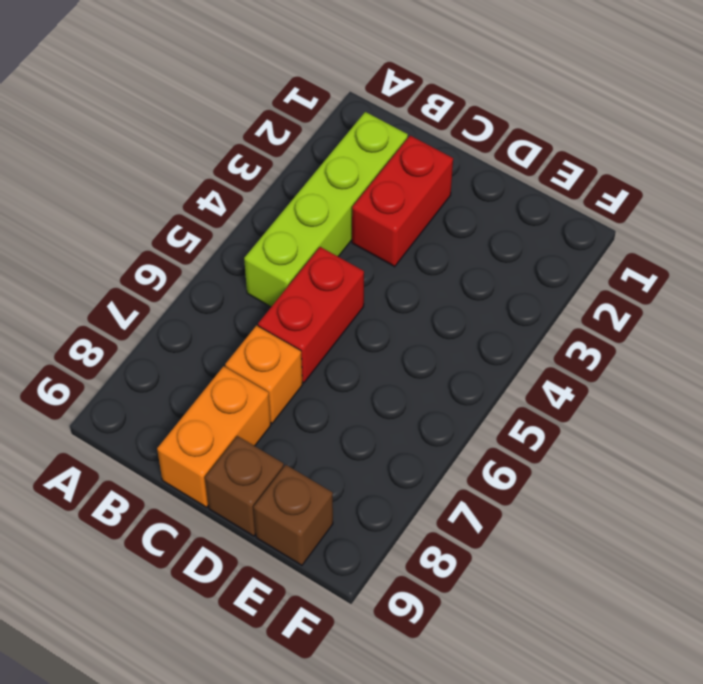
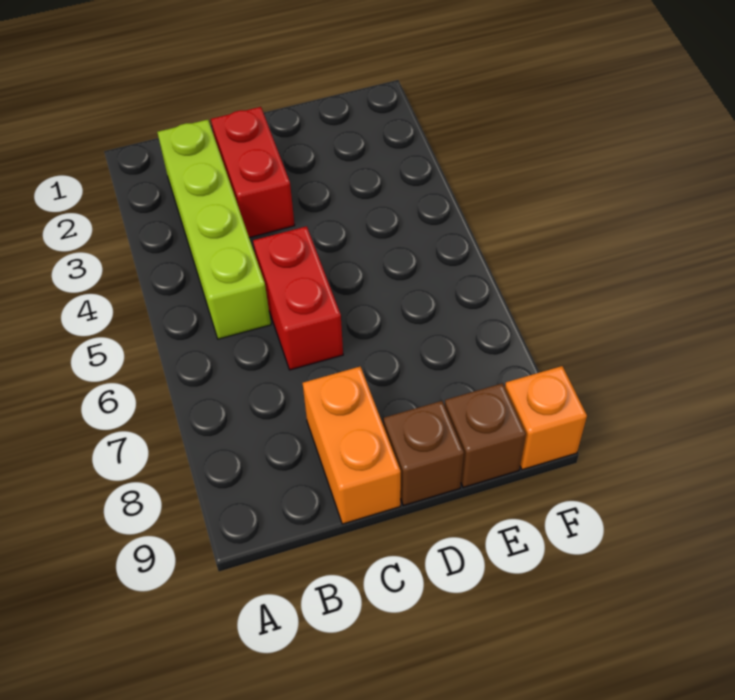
orange 1x1 brick [225,325,303,423] -> orange 1x1 brick moved to [505,366,587,470]

